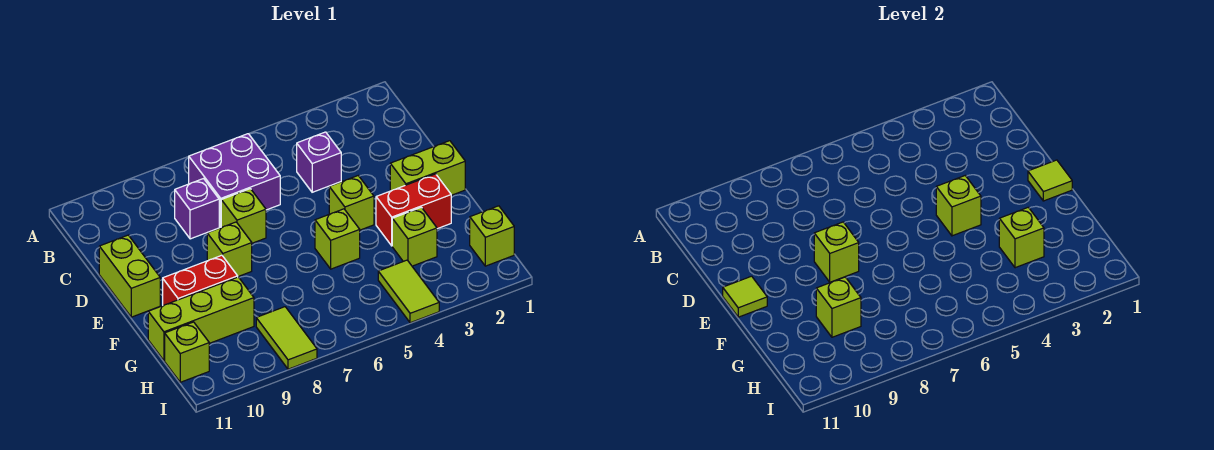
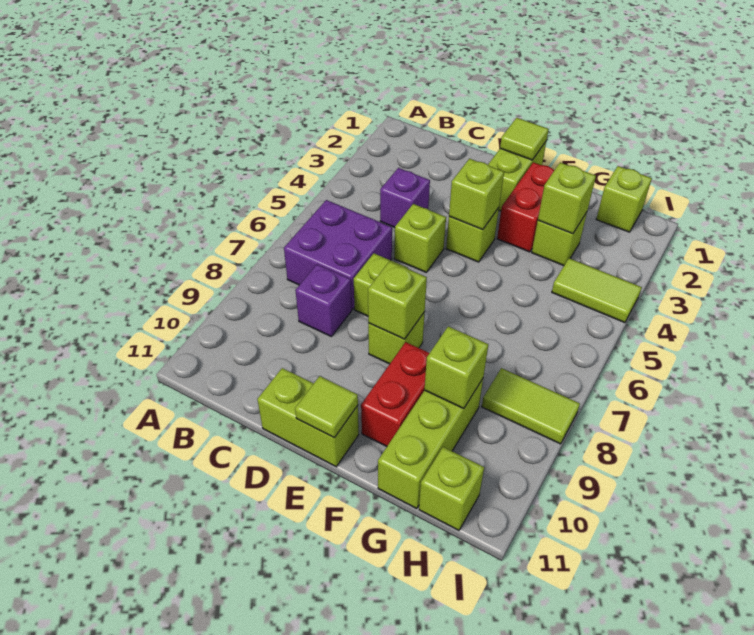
lime 1x1 brick [315,209,360,269] -> lime 1x1 brick moved to [394,204,446,272]

